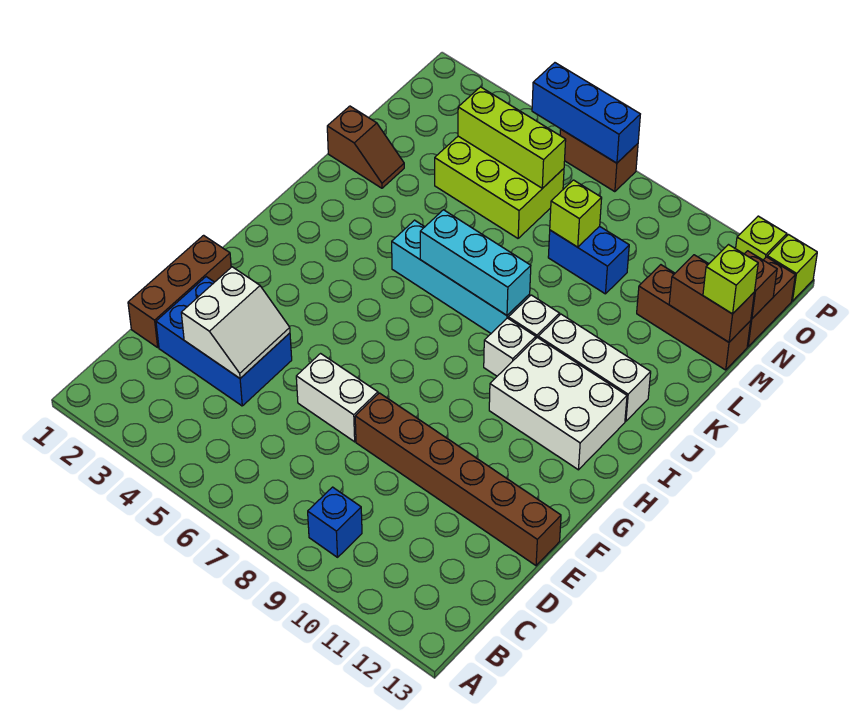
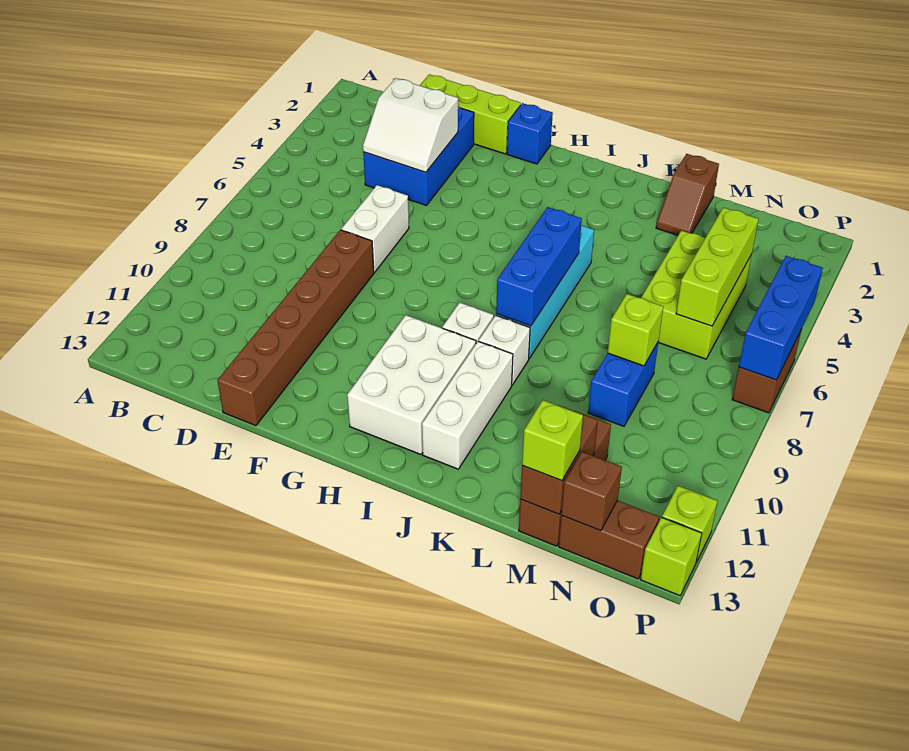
blue 1x1 brick [308,487,362,557] -> blue 1x1 brick moved to [507,103,553,164]
brown 1x3 brick [128,235,231,347] -> lime 1x3 brick [420,74,521,154]
cyan 1x3 brick [420,210,531,315] -> blue 1x3 brick [496,207,582,326]

